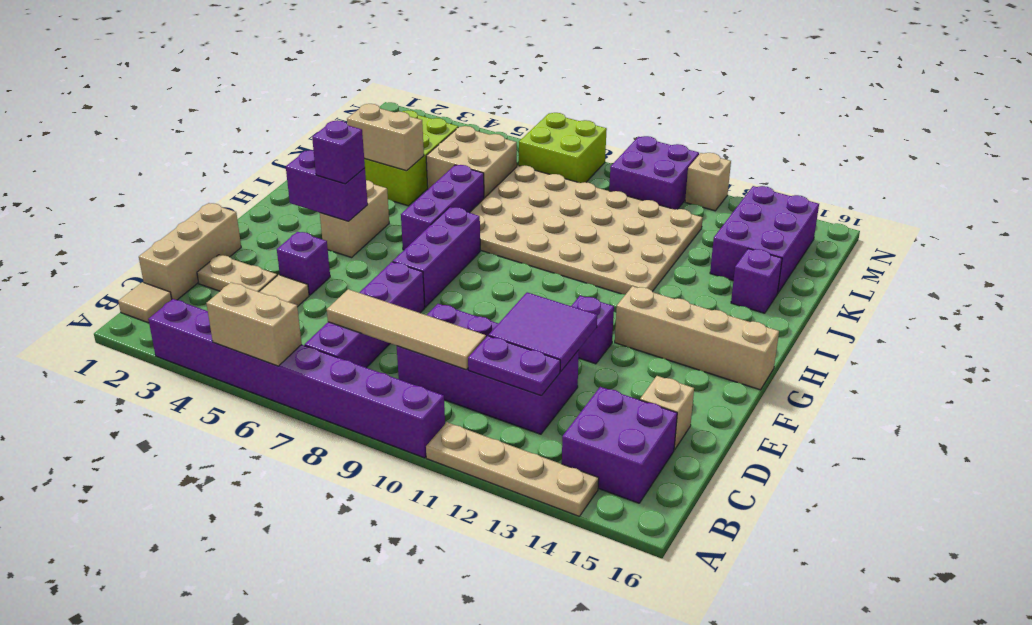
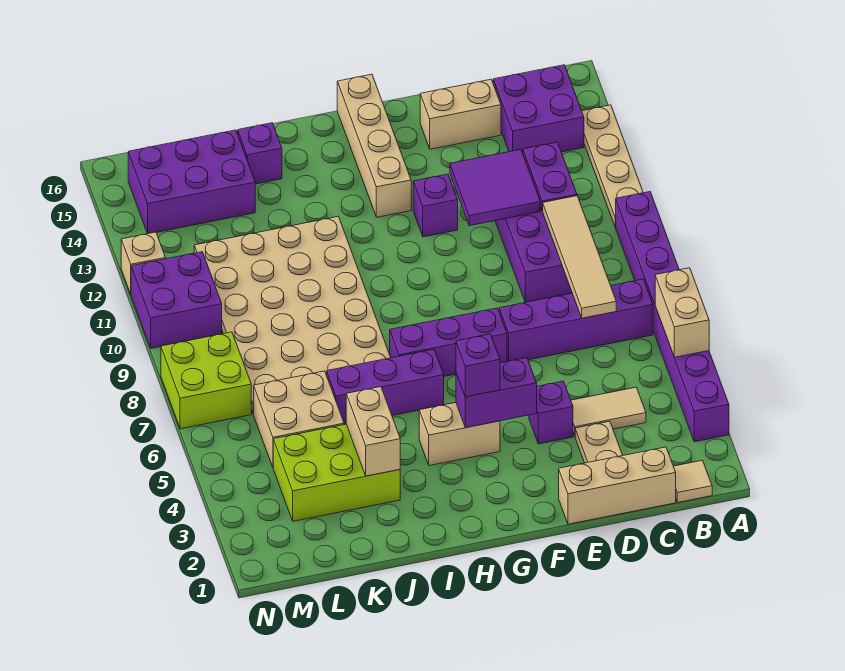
tan 1x1 brick [640,376,694,450] -> tan 1x2 brick [420,79,501,149]
purple 1x2 brick [286,150,368,221] -> purple 1x2 brick turned to [456,358,537,428]

